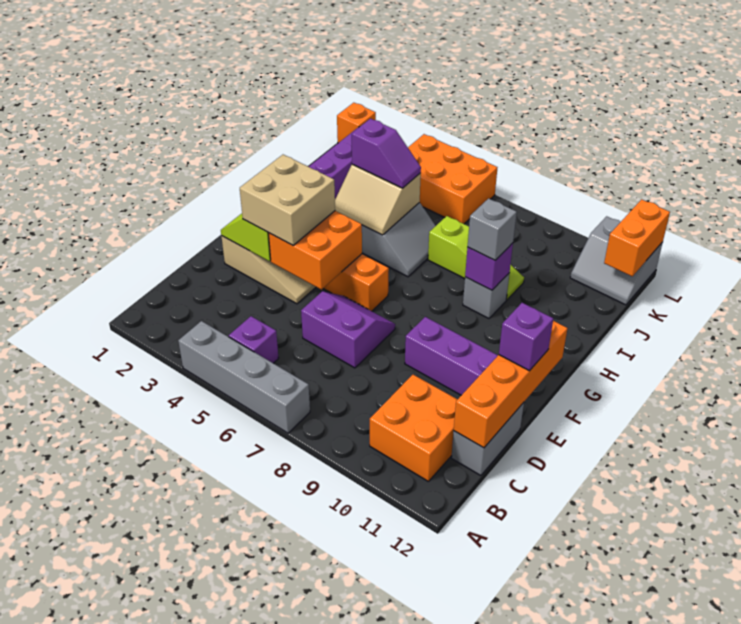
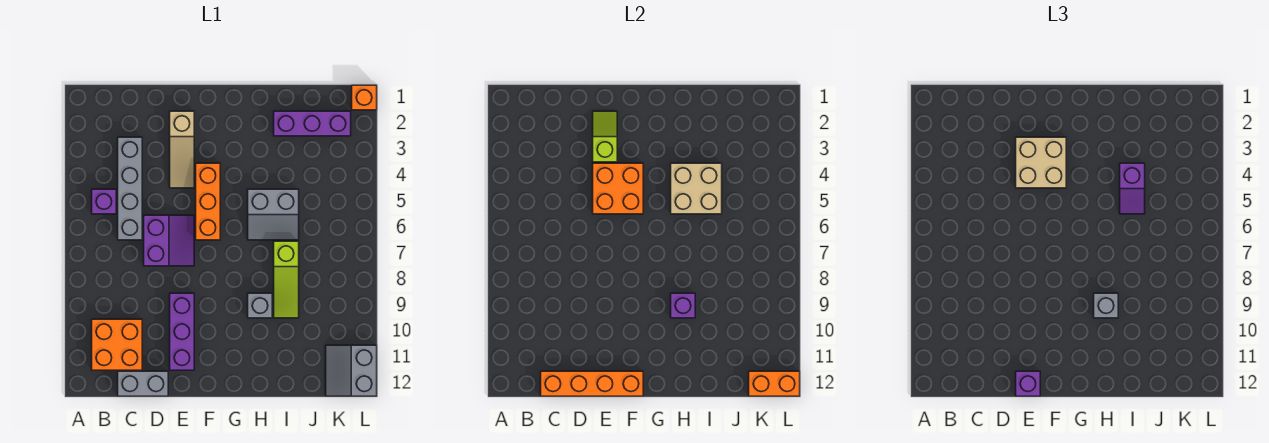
grey 1x4 brick [178,321,310,433] -> grey 1x4 brick moved to [118,137,142,240]
tan 2x2 slope [335,164,421,235] -> tan 2x2 brick [671,163,722,214]
orange 2x3 brick [408,134,497,224] -> none

